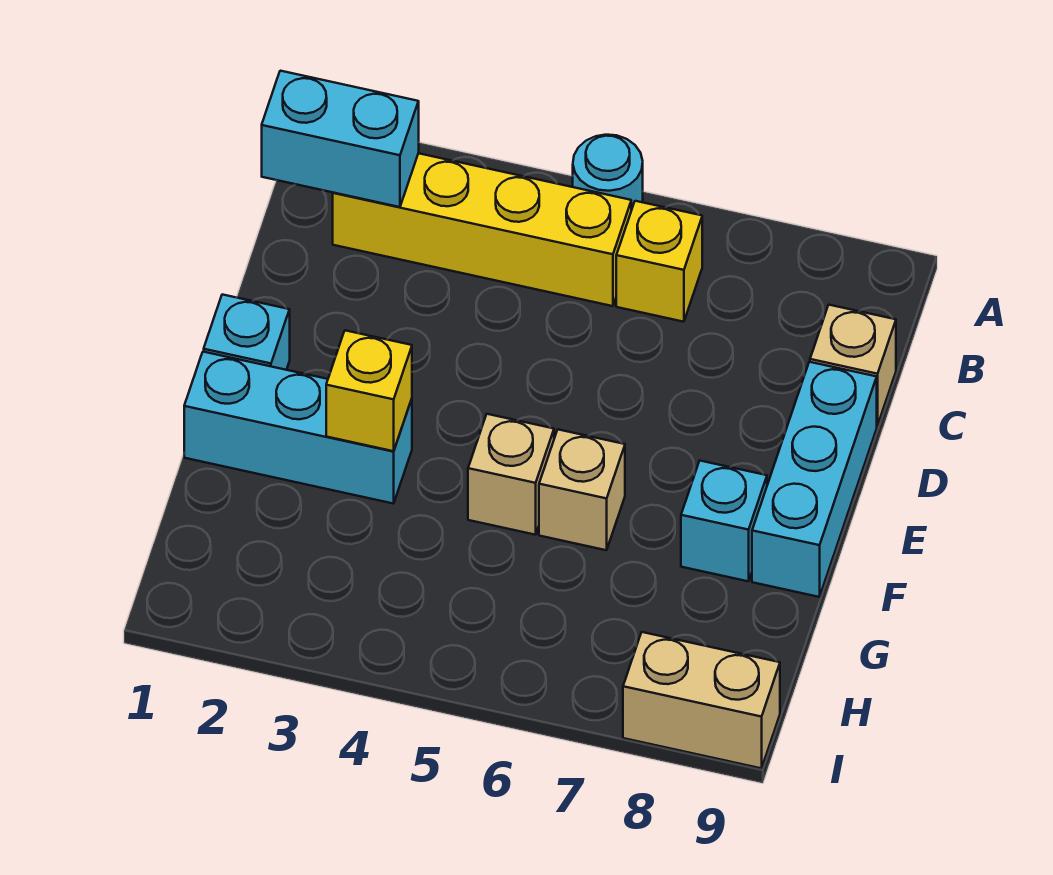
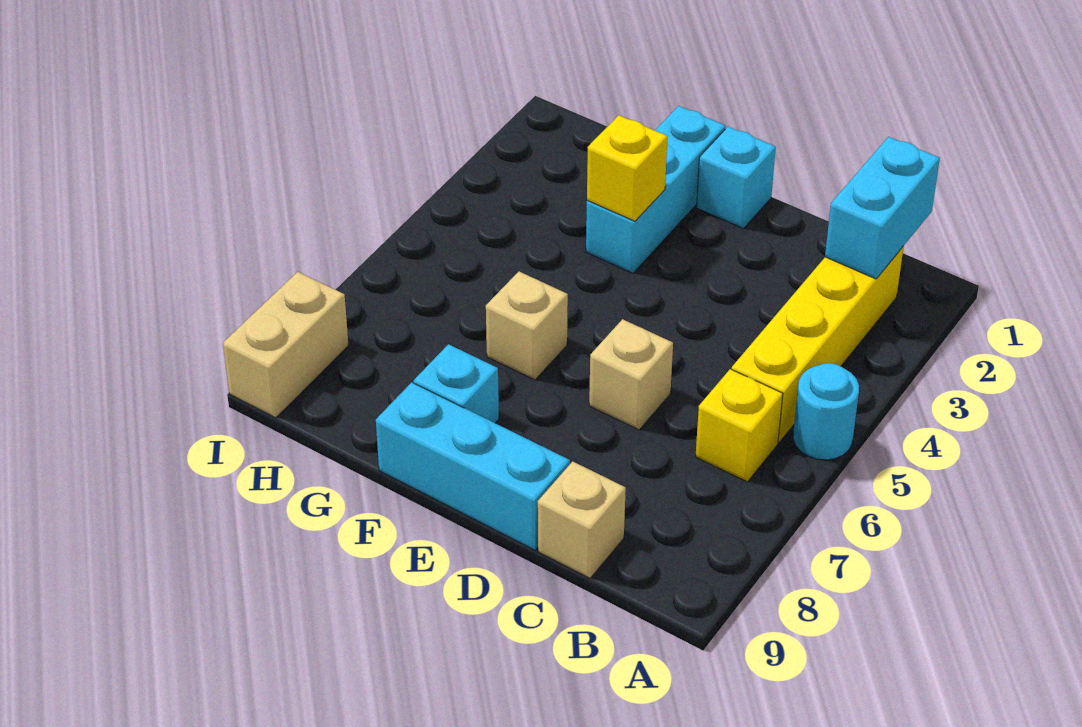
tan 1x1 brick [468,414,554,535] -> tan 1x1 brick moved to [589,319,673,430]

